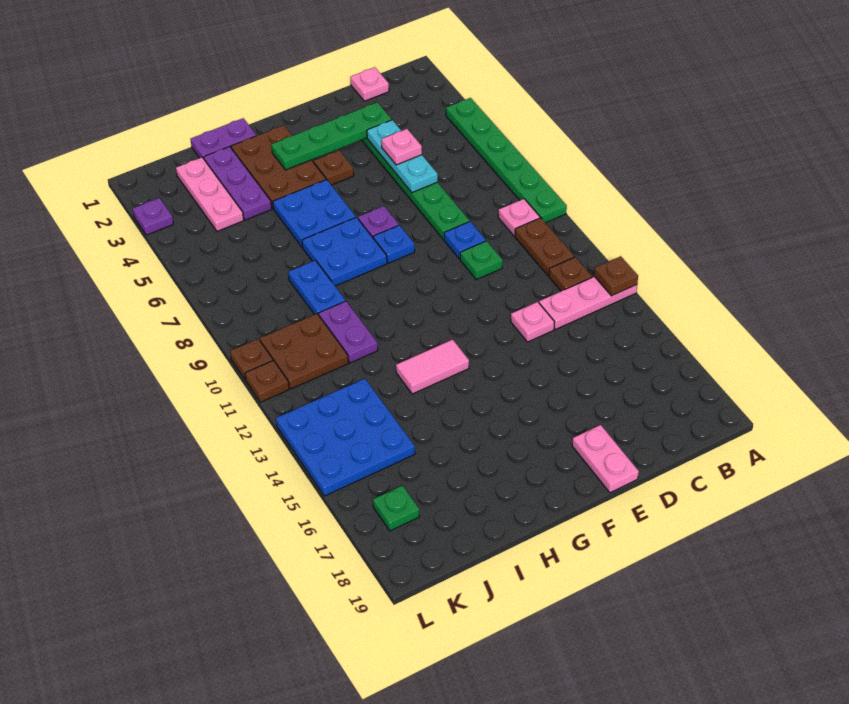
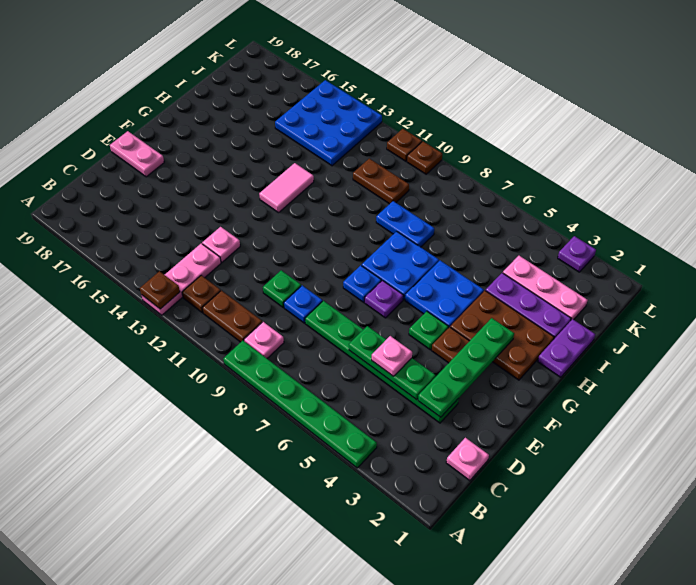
cyan 1x3 plate [367,120,438,193] -> green 1x3 plate [349,326,435,400]
purple 1x2 plate [319,301,378,363] -> none
brown 2x2 plate [260,314,348,389] -> brown 1x2 plate [353,159,409,204]
green 1x1 plate [373,486,420,531] -> green 1x1 plate moved to [409,311,448,350]

